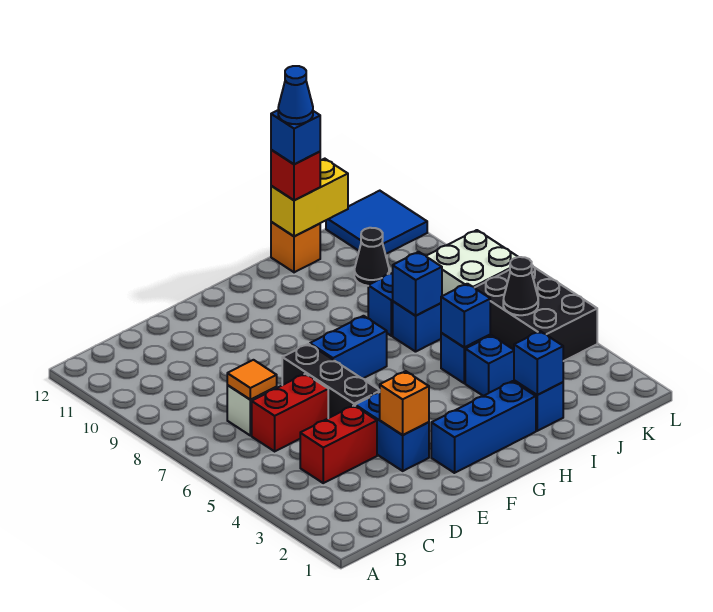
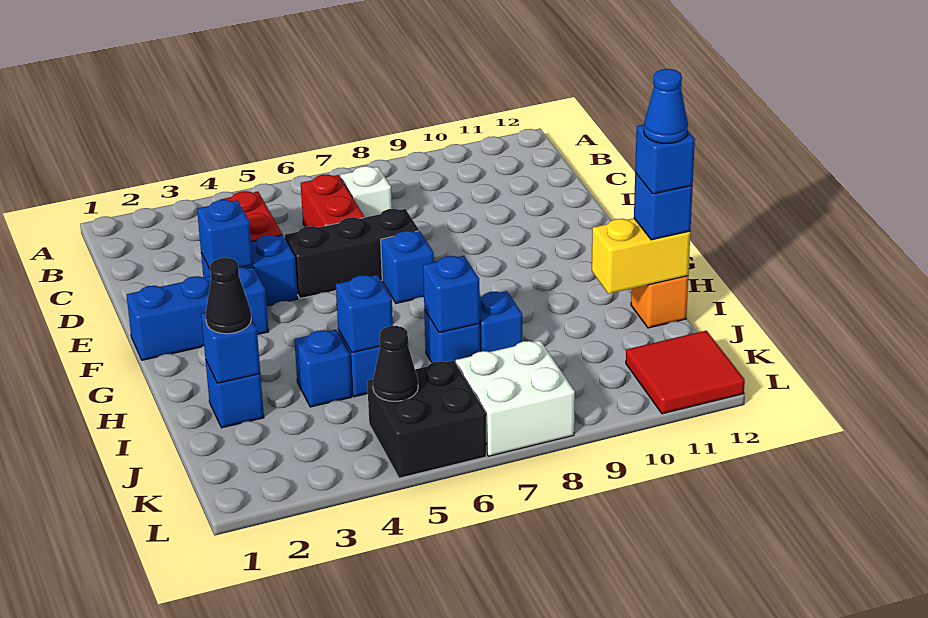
orange 1x1 tile [227,360,277,400] -> none
orange 1x1 brick [380,371,429,435] -> blue 1x1 brick [197,200,253,269]
blue 1x3 brick [431,381,536,473] -> blue 1x3 brick turned to [126,267,269,360]
blue 1x2 brick [310,316,387,379] -> blue 1x1 brick [381,231,434,303]
yellow 1x2 brick [271,159,348,236] -> yellow 1x2 brick turned to [592,218,690,294]
red 1x1 brick [271,150,320,200] -> blue 1x1 brick [634,173,693,240]
black 1x1 cone [354,228,389,286] -> black 1x1 cone moved to [206,258,251,334]
black 2x3 brick [475,265,597,361] -> black 2x2 brick [367,361,486,478]
blue 2x2 tile [326,191,427,254] -> red 2x2 tile [626,331,745,414]

